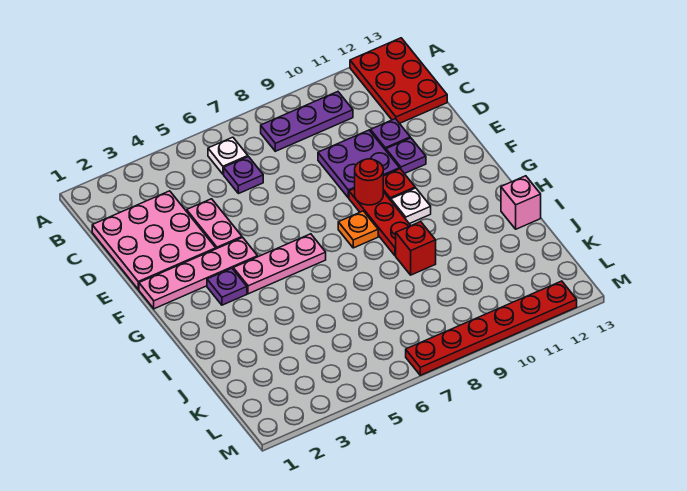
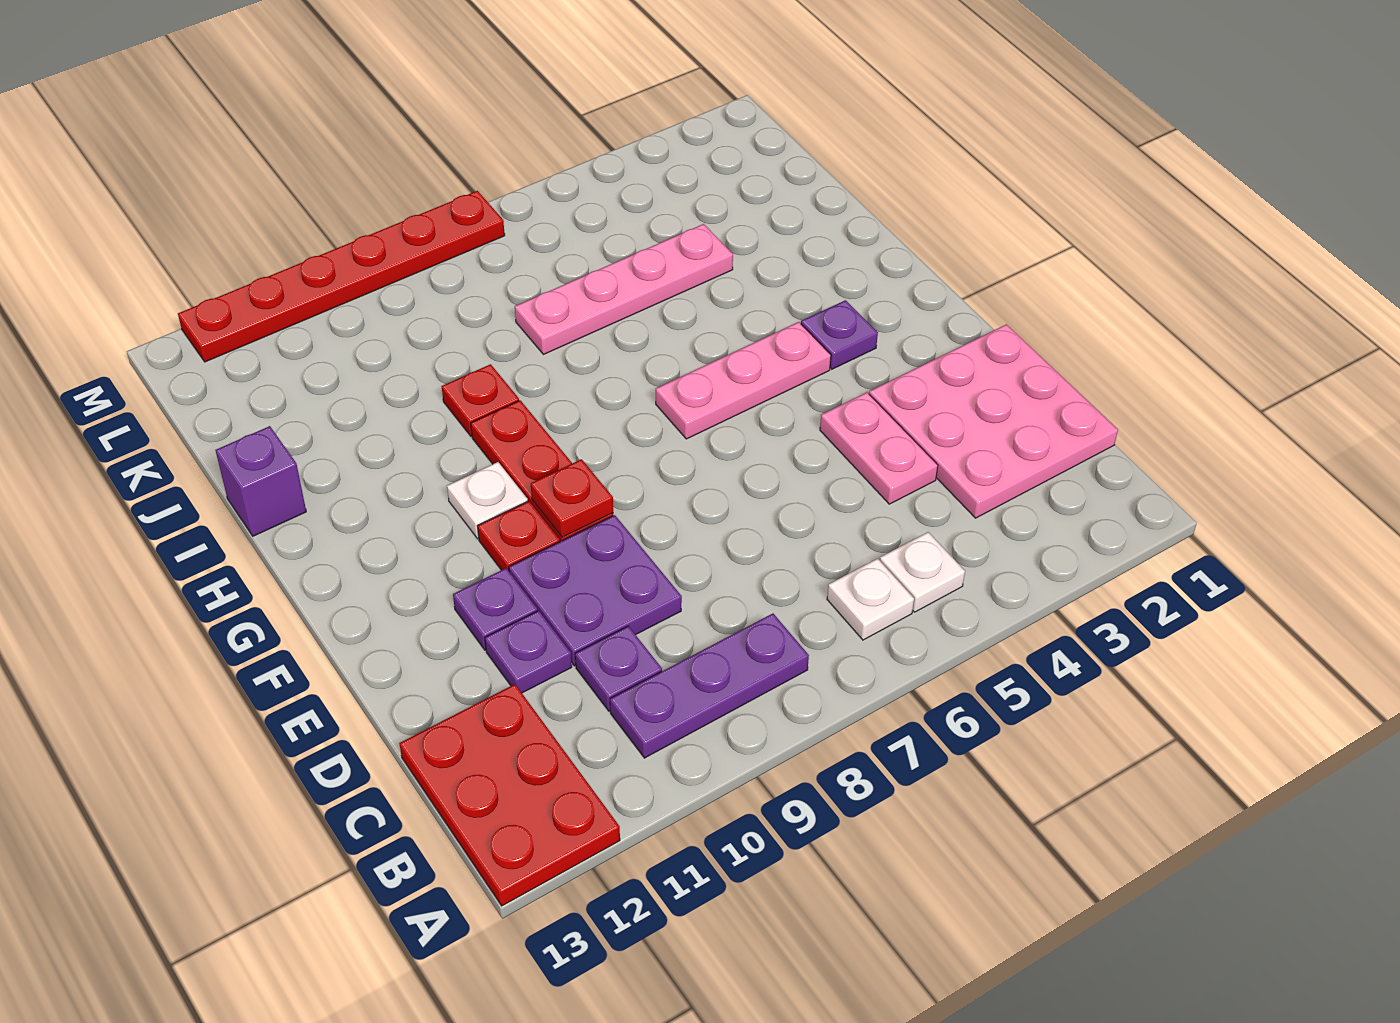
none -> white 1x1 plate [880,532,965,612]
purple 1x1 plate [224,157,263,194] -> purple 1x1 plate moved to [575,626,662,711]
pink 1x4 plate [139,237,258,309] -> pink 1x4 plate moved to [515,224,733,355]
red 1x1 round brick [355,159,383,205] -> red 1x1 plate [531,459,613,537]
orange 1x1 plate [338,211,378,248] -> none
red 1x1 brick [396,222,436,275] -> red 1x1 plate [442,364,519,436]
pink 1x1 brick [501,176,541,229] -> purple 1x1 brick [216,426,306,536]

